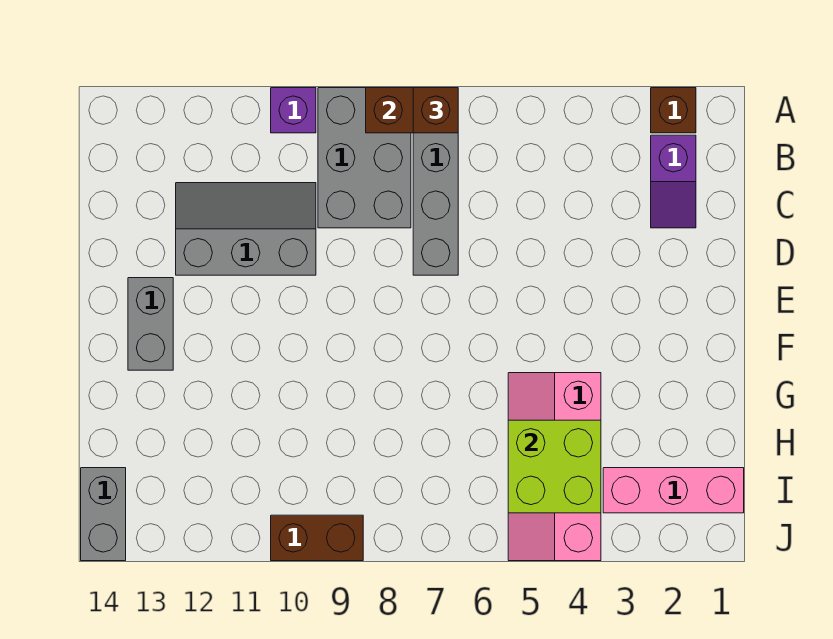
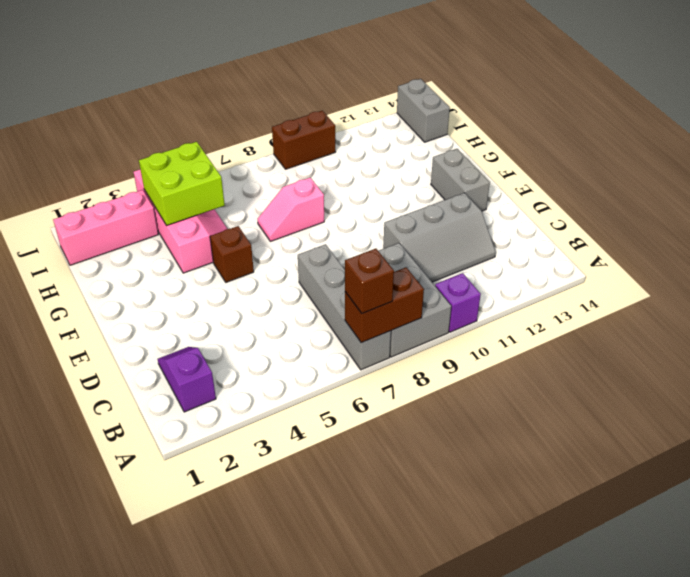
brown 1x1 brick [651,88,696,133] -> brown 1x1 brick moved to [210,226,254,282]
none -> pink 1x2 slope [258,178,324,241]

